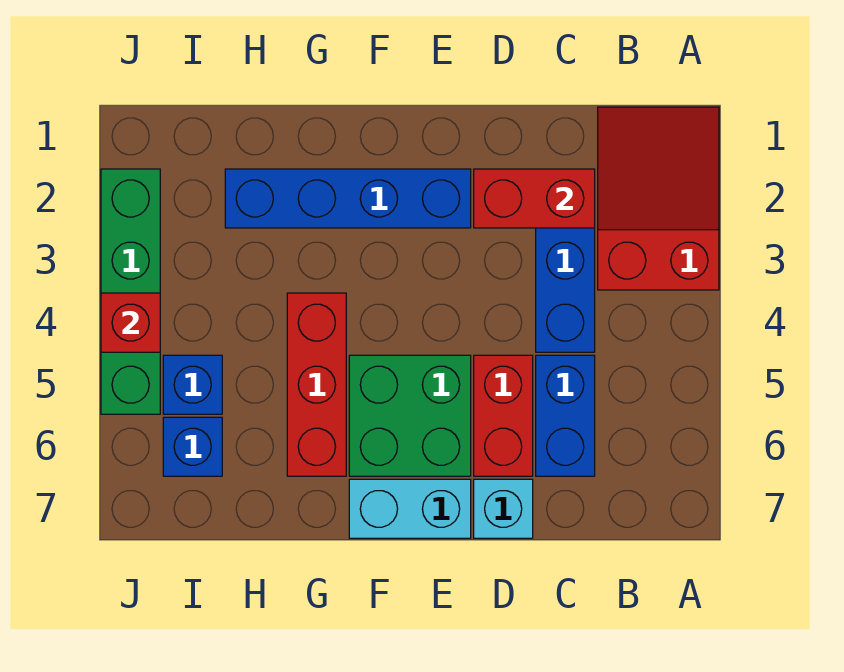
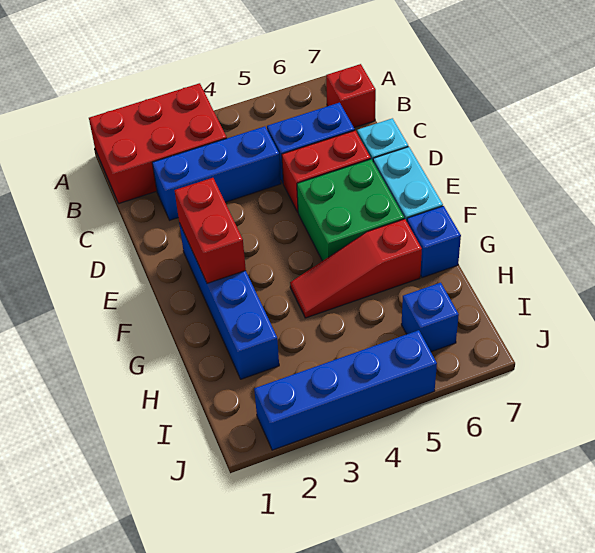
red 2x3 slope [598,107,719,290] -> red 2x3 brick [89,83,227,203]
red 1x2 brick [474,169,595,228] -> red 1x2 brick moved to [175,178,246,283]
red 1x3 brick [287,293,346,476] -> red 1x3 slope [290,219,422,318]
blue 1x1 brick [163,355,222,414] -> blue 1x1 brick moved to [407,206,461,278]
green 1x4 brick [101,169,160,414] -> blue 1x4 brick [254,330,437,450]
red 1x1 brick [101,293,160,352] -> red 1x1 brick moved to [326,64,376,128]

